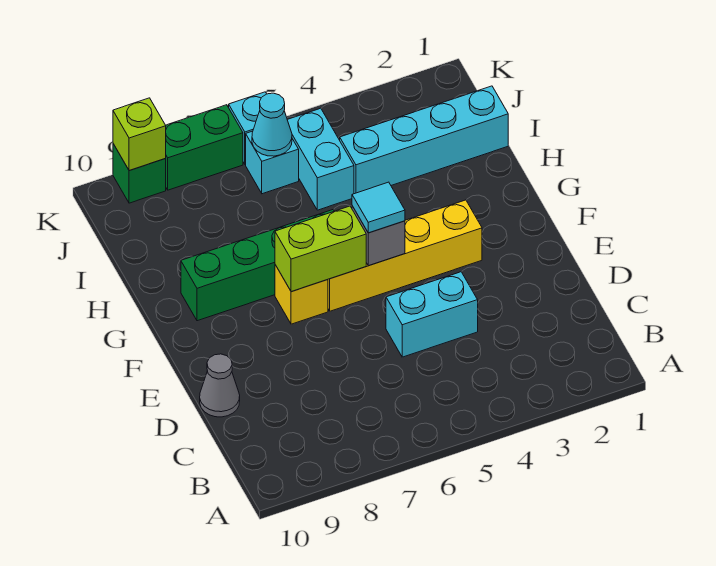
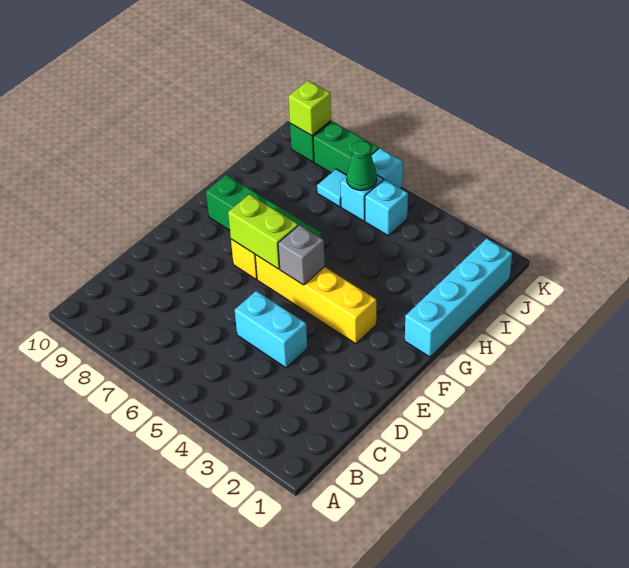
grey 1x1 cone [200,354,240,417] -> none
cyan 1x1 tile [352,182,405,233] -> cyan 1x1 tile moved to [317,169,347,207]
cyan 1x4 brick [340,86,508,194] -> cyan 1x4 brick turned to [405,238,512,357]
cyan 1x2 brick [287,108,354,210] -> cyan 1x1 brick [365,179,408,236]
cyan 1x1 cone [252,93,292,156] -> green 1x1 cone [347,141,377,190]

